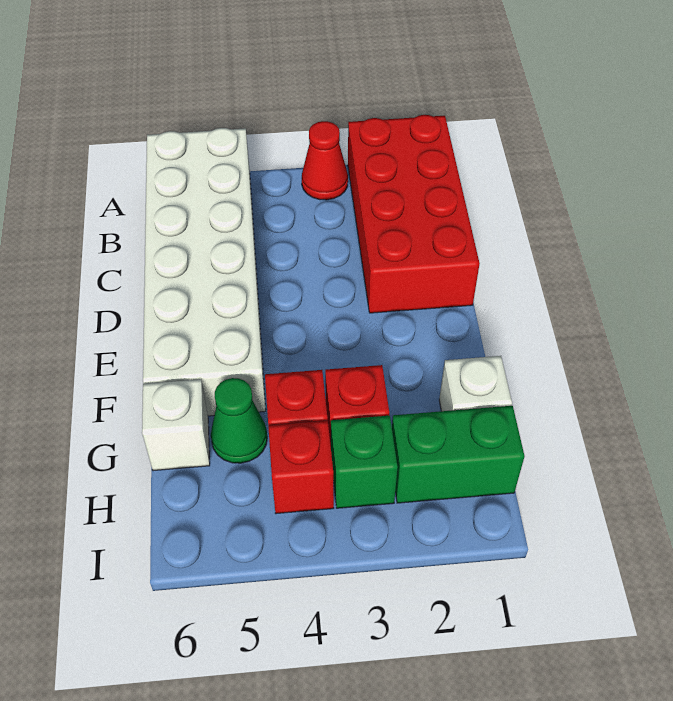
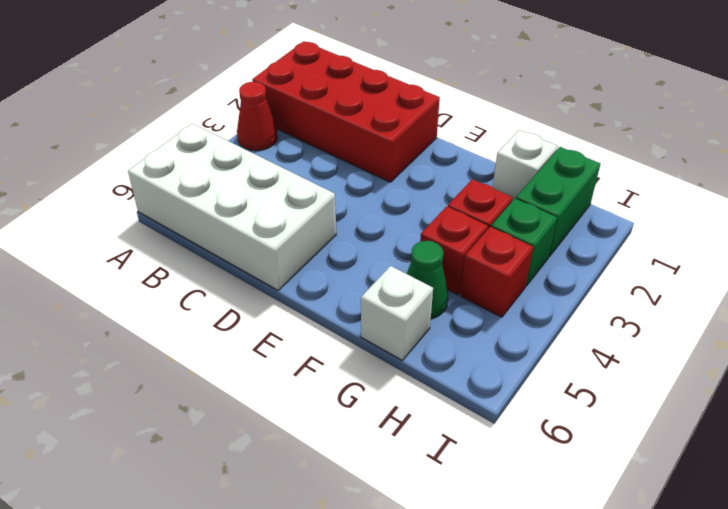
white 2x6 brick [143,128,266,416] -> white 2x4 brick [128,124,336,290]

